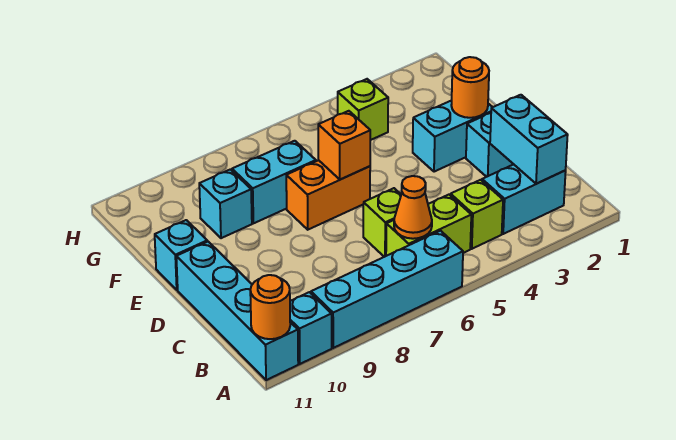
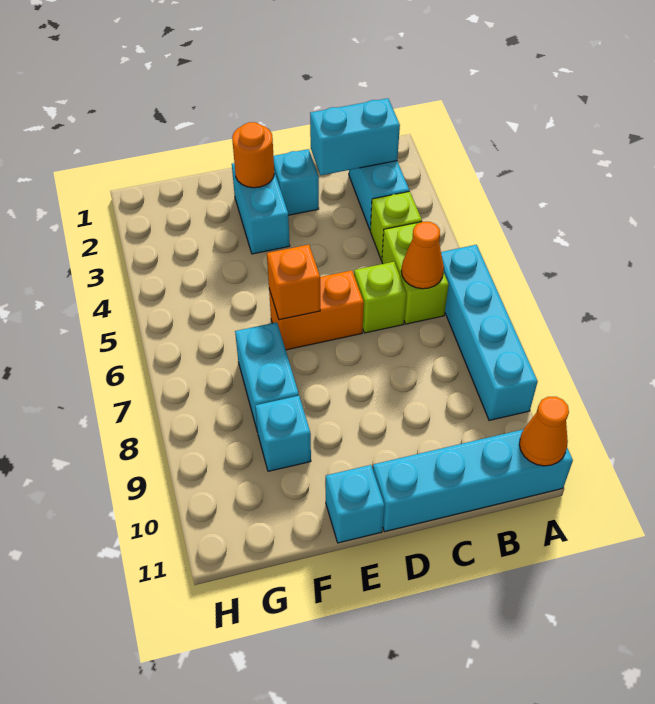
cyan 1x1 brick [290,292,332,364] -> none
orange 1x1 round brick [250,275,290,339] -> orange 1x1 cone [519,397,569,466]
orange 1x2 brick [286,160,370,230] -> orange 1x2 brick turned to [269,270,364,350]
lime 1x1 brick [338,79,388,140] -> none

